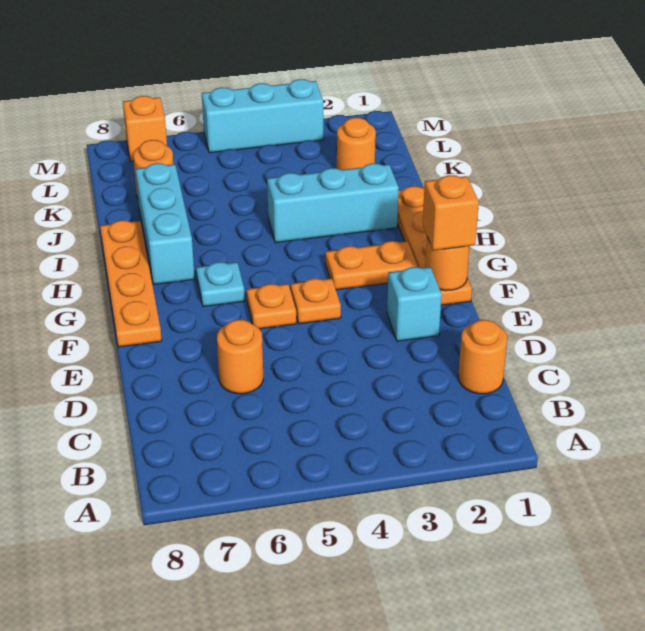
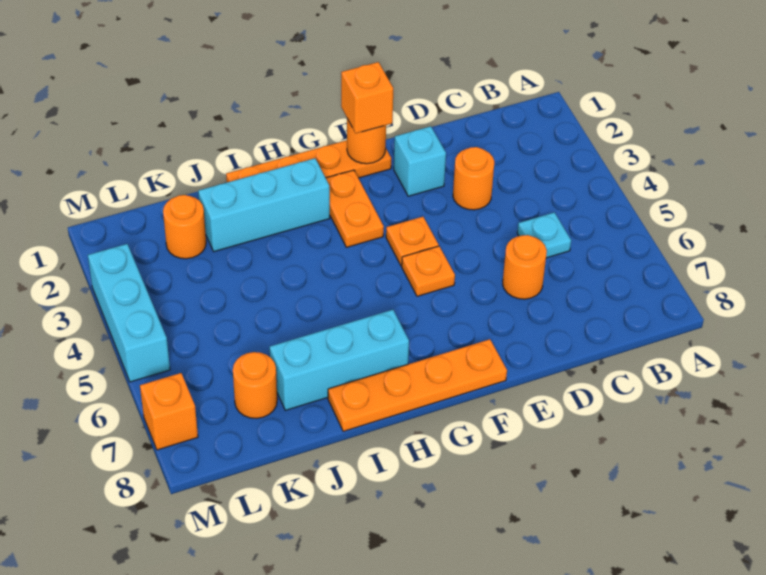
orange 1x1 round brick [458,320,507,394] -> orange 1x1 round brick moved to [453,147,494,210]
cyan 1x1 plate [196,262,245,307] -> cyan 1x1 plate moved to [517,212,571,258]
cyan 1x3 brick [267,163,399,243] -> cyan 1x3 brick turned to [198,158,330,252]

